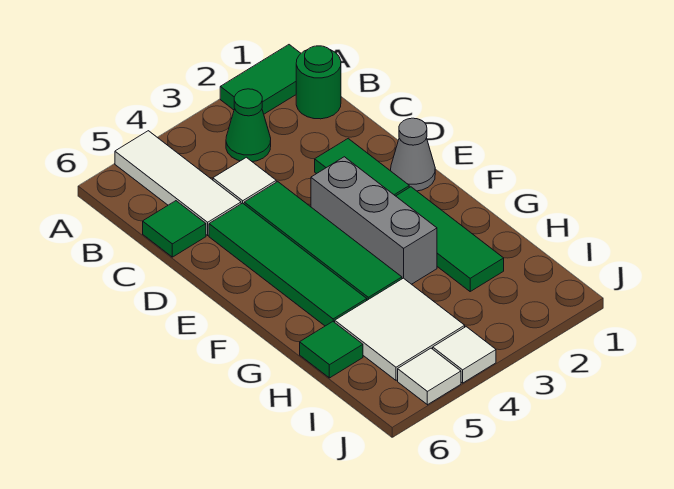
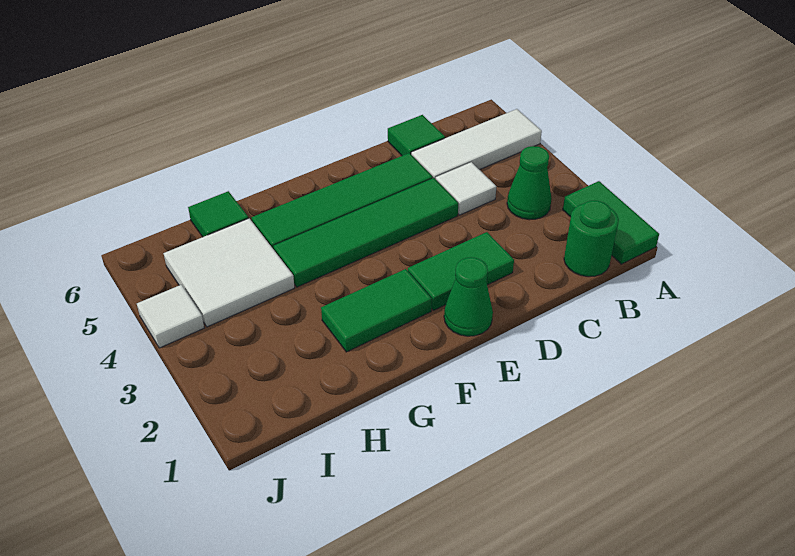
grey 1x1 cone [391,118,435,191] -> green 1x1 cone [444,257,493,336]
grey 1x3 brick [311,157,437,284] -> none
green 1x3 tile [396,187,504,291] -> green 1x2 tile [321,269,432,352]
white 1x1 tile [398,348,461,405] -> none

